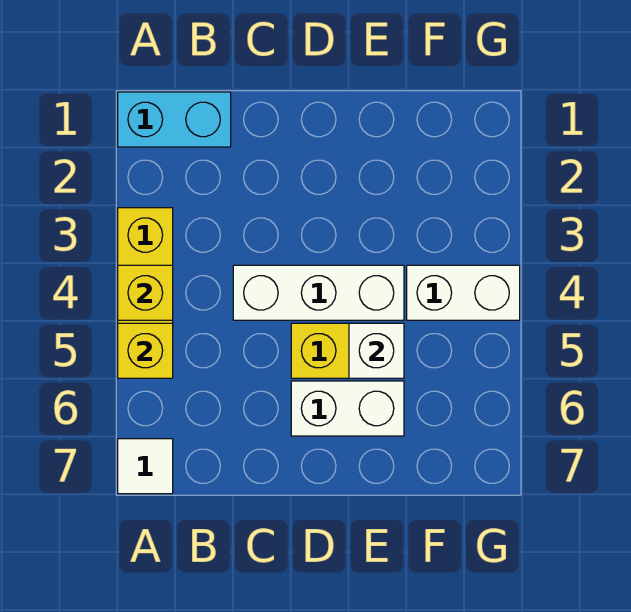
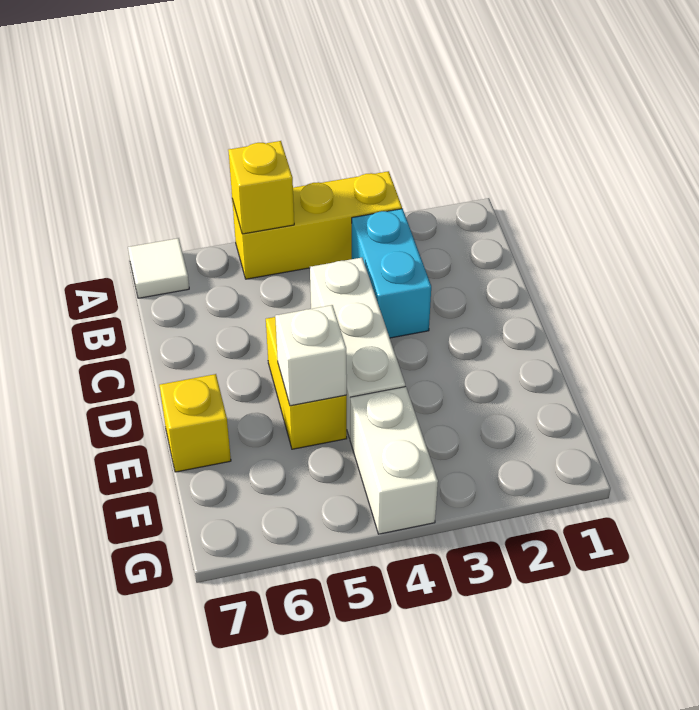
cyan 1x2 brick [118,92,231,147] -> cyan 1x2 brick moved to [352,209,431,338]
yellow 1x1 brick [118,265,173,320] -> yellow 1x1 brick moved to [160,374,231,472]
white 1x2 brick [291,381,404,436] -> none

